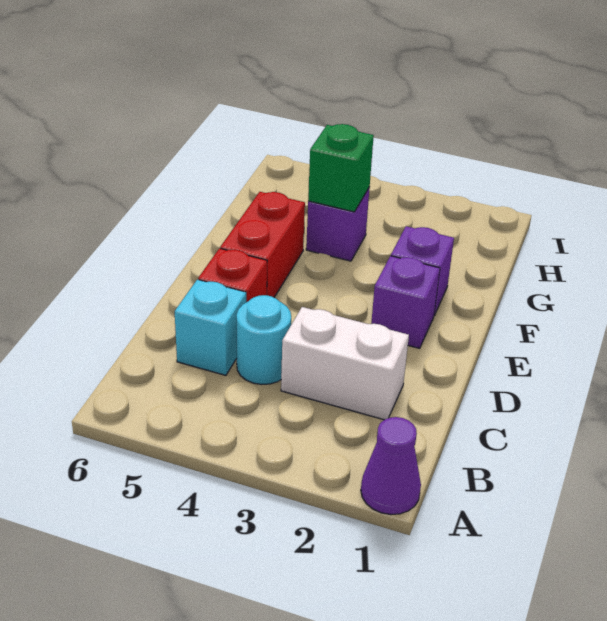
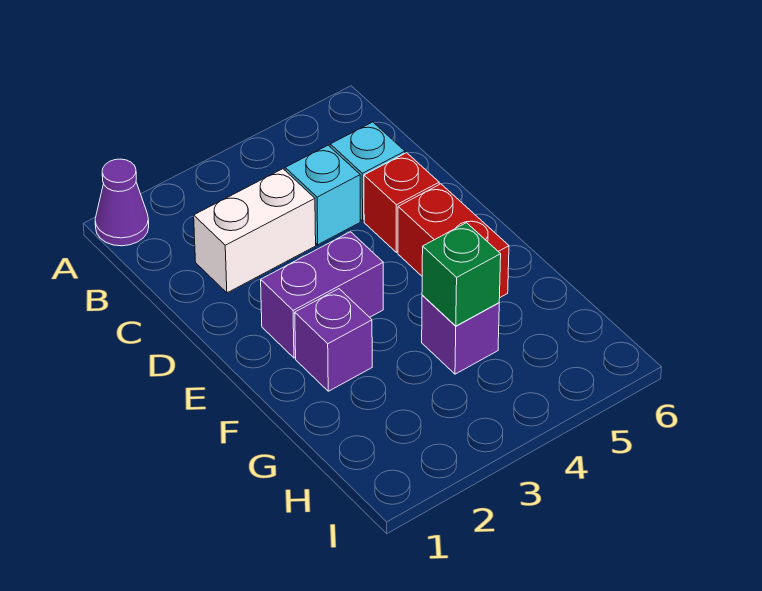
cyan 1x1 round brick [236,295,291,385] -> cyan 1x1 brick [285,145,360,245]
purple 1x1 brick [371,256,440,348] -> purple 1x2 brick [261,232,383,358]

